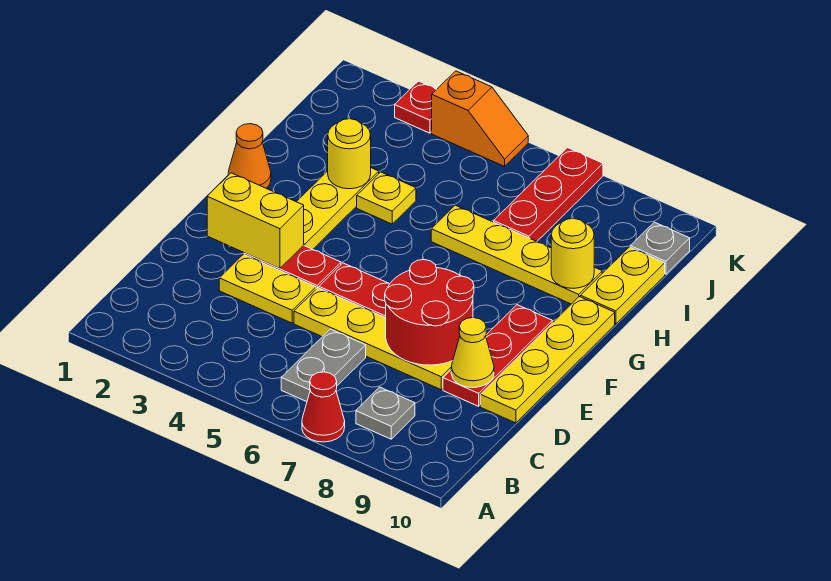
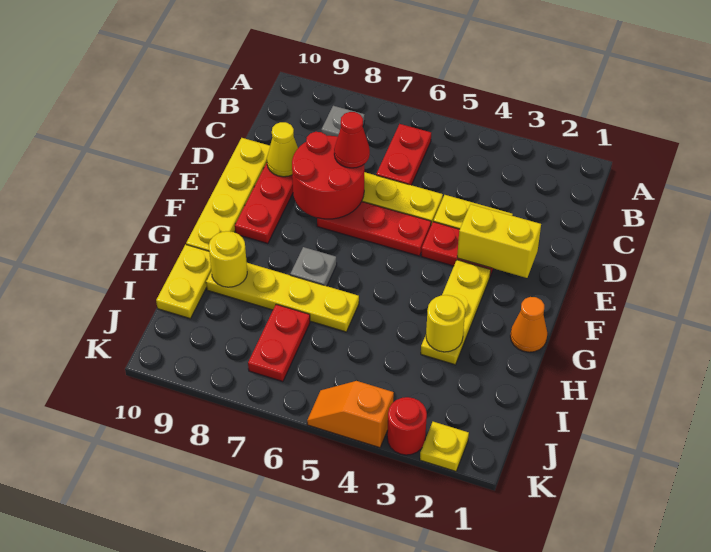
red 1x1 cone [302,372,345,442] -> red 1x1 cone moved to [334,112,370,168]
grey 1x2 plate [281,329,366,402] -> red 1x2 plate [376,124,431,185]
yellow 1x1 plate [357,172,416,224] -> yellow 1x1 plate moved to [420,422,469,471]
red 1x3 plate [494,148,603,241] -> red 1x2 plate [248,304,310,382]
grey 1x1 plate [630,222,690,274] -> grey 1x1 plate moved to [290,247,337,286]
red 1x1 plate [395,81,437,133] -> red 1x1 round brick [387,397,427,455]

